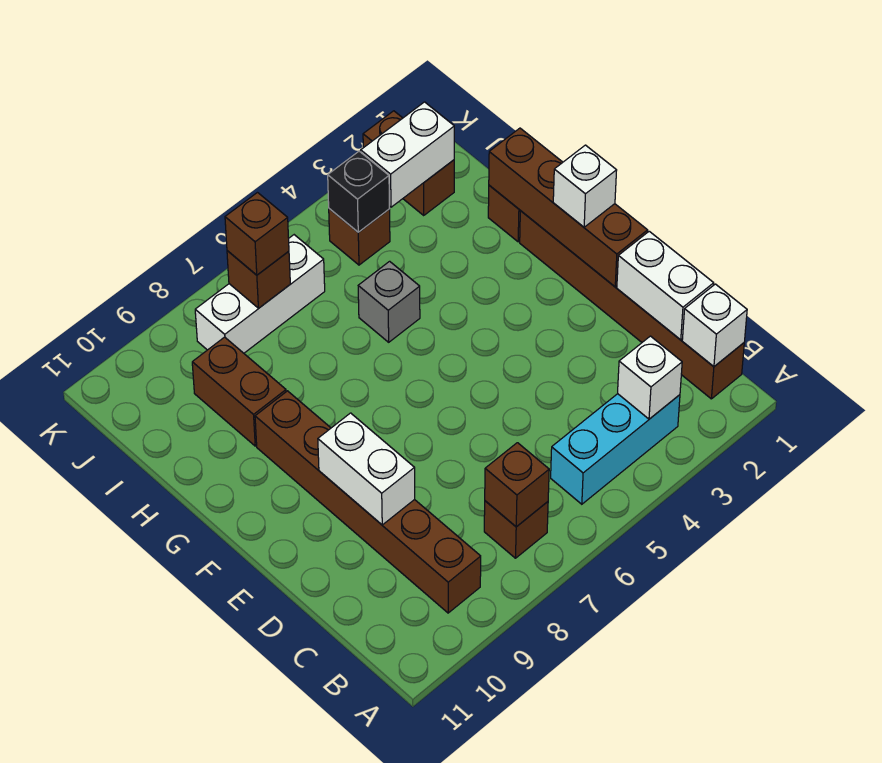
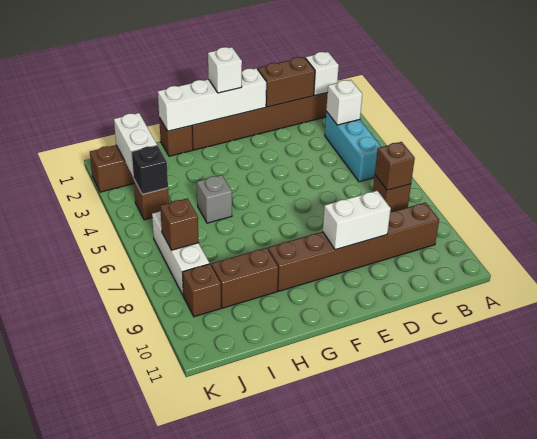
white 1x2 brick [617,231,714,340] -> brown 1x2 brick [258,57,315,107]
brown 1x4 brick [489,128,648,287] -> white 1x4 brick [158,68,266,131]
brown 1x1 brick [225,193,289,275] -> brown 1x1 brick moved to [182,264,221,317]

